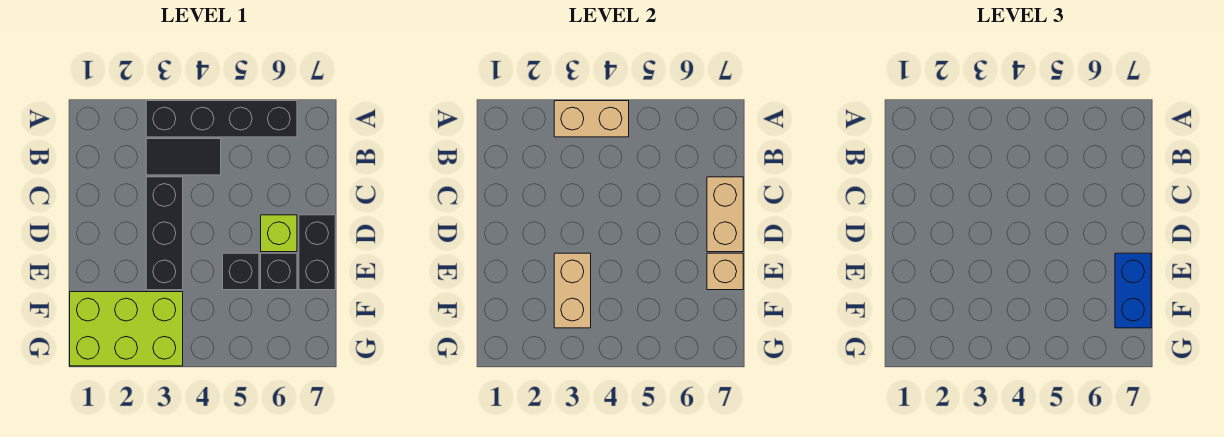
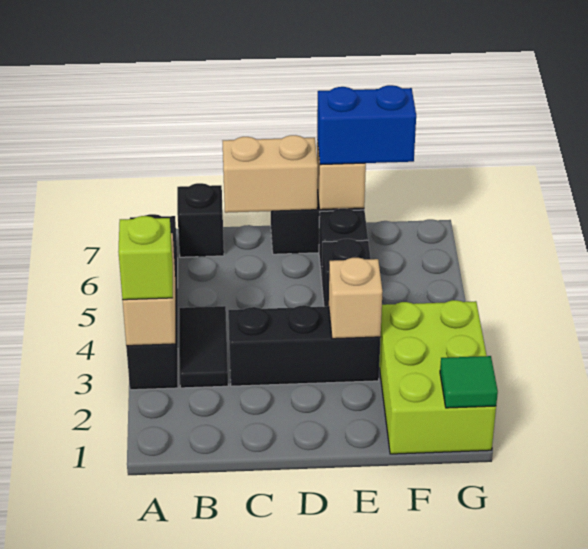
none -> black 1x1 brick [177,183,224,257]
lime 1x1 brick [261,215,297,252] -> lime 1x1 brick moved to [118,216,173,300]
tan 1x2 brick [554,253,591,328] -> tan 1x1 brick [329,258,383,339]
none -> green 1x1 tile [440,356,498,408]

